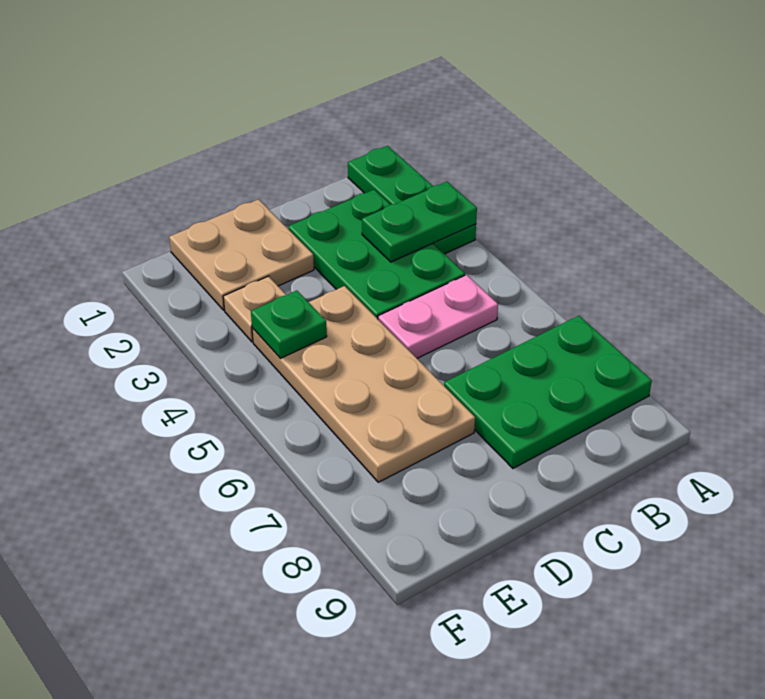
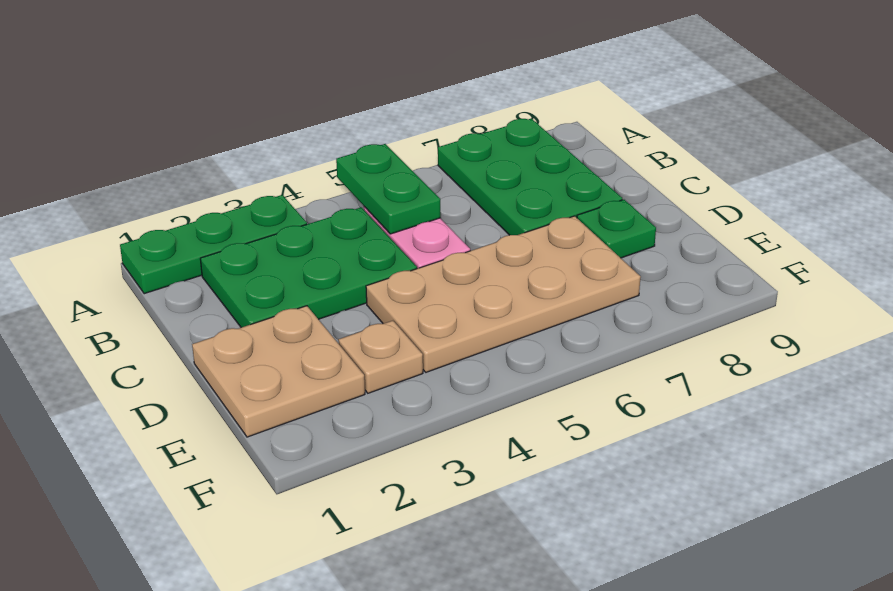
green 1x2 plate [362,182,477,262] -> green 1x2 plate moved to [336,144,440,234]
green 1x1 plate [251,291,327,358] -> green 1x1 plate moved to [577,200,656,258]

